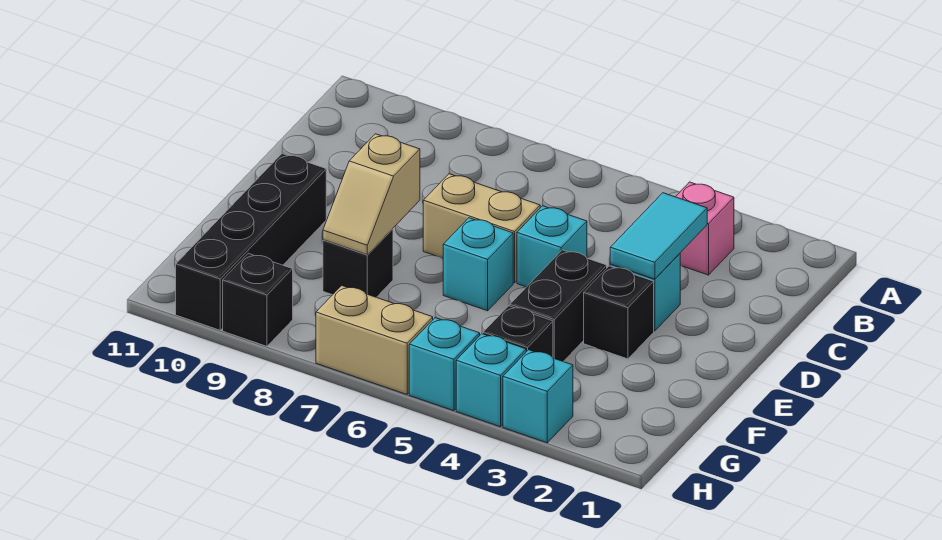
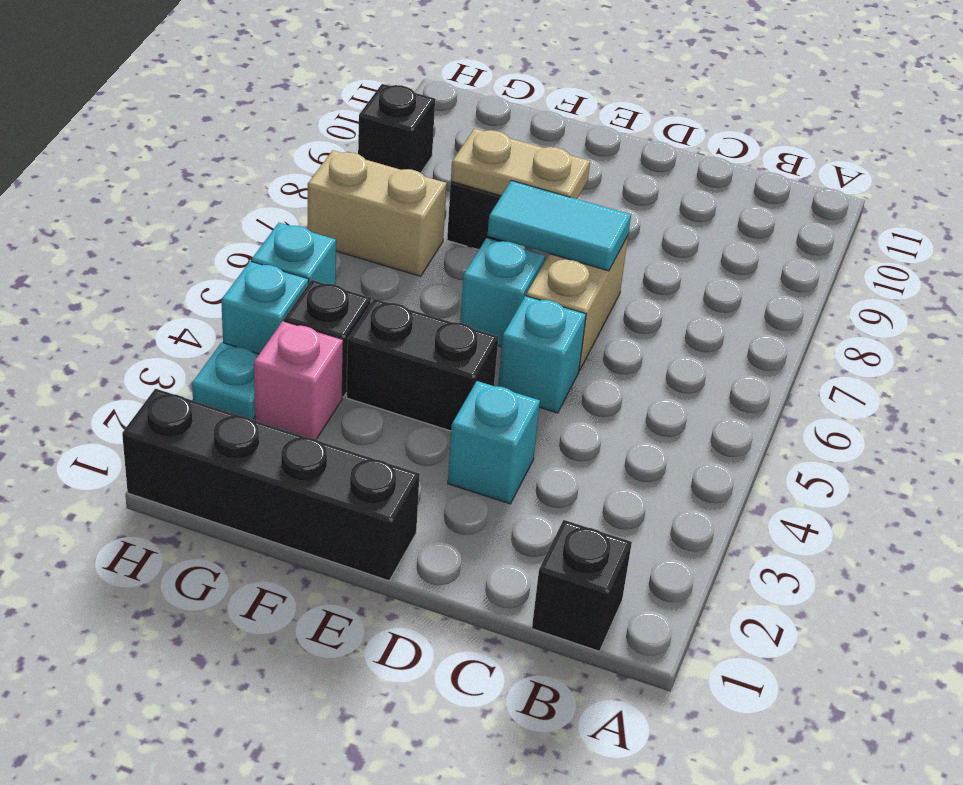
pink 1x1 brick [676,182,734,275] -> pink 1x1 brick moved to [254,321,343,439]
cyan 1x2 tile [610,193,707,279] -> cyan 1x2 tile moved to [488,181,631,271]
black 1x1 brick [584,266,654,359] -> black 1x1 brick moved to [532,520,632,651]
tan 1x2 slope [323,134,420,255] -> tan 1x2 plate [451,128,590,199]
black 1x4 brick [176,154,326,330] -> black 1x4 brick moved to [122,389,420,581]
cyan 1x1 brick [503,350,573,443] -> cyan 1x1 plate [192,342,259,420]
tan 1x2 brick [316,286,433,394] -> tan 1x2 brick turned to [308,150,447,276]

